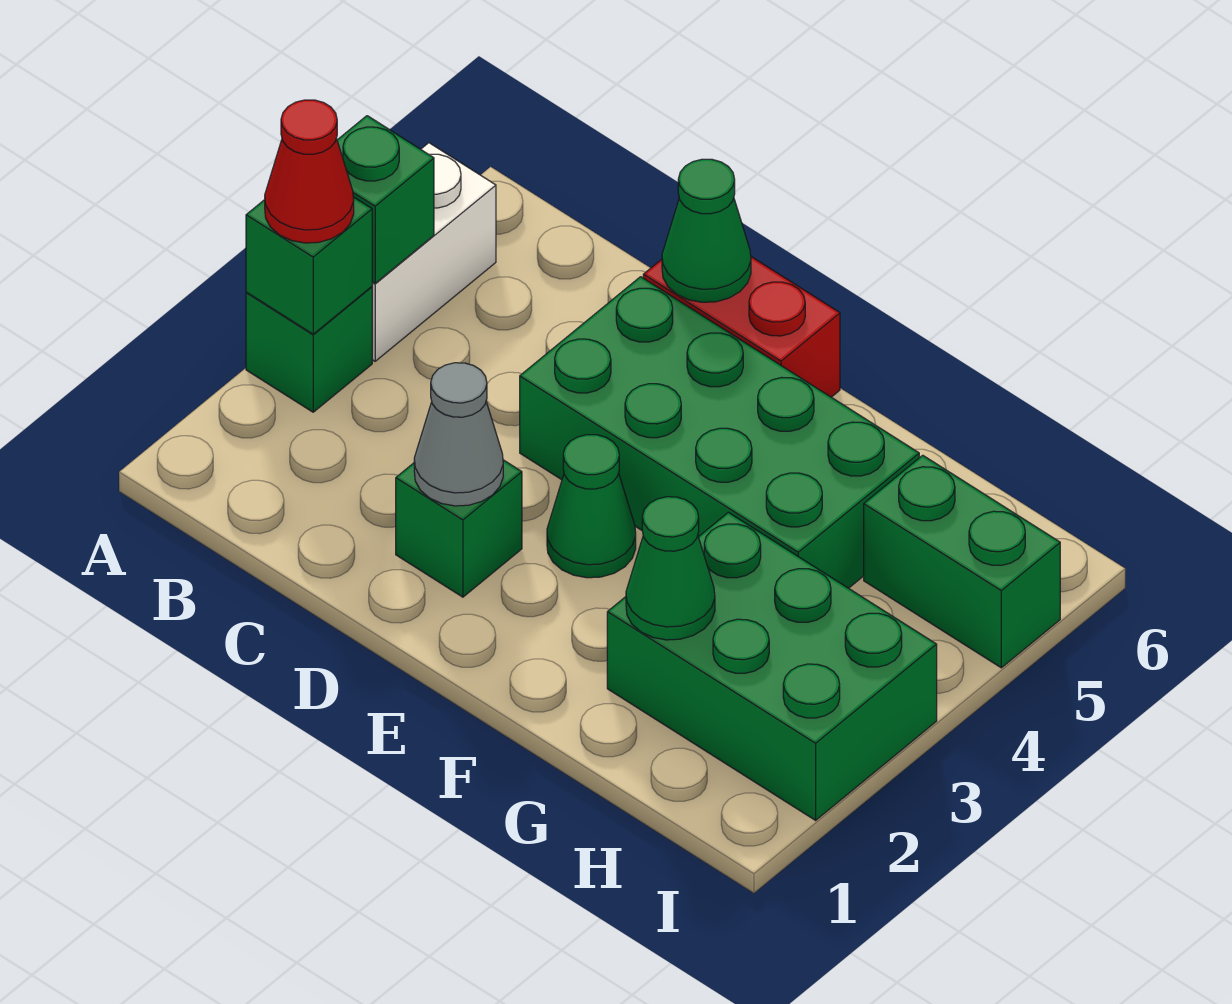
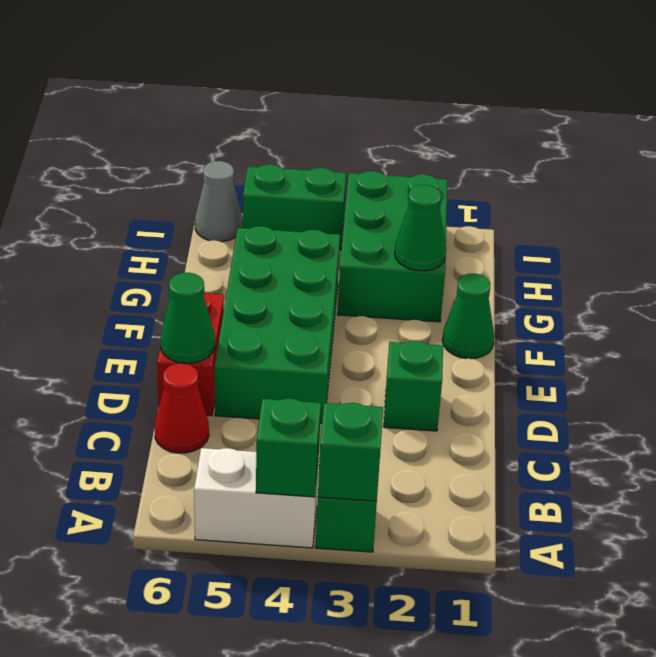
red 1x1 cone [265,100,354,243] -> red 1x1 cone moved to [155,363,209,453]
grey 1x1 cone [414,363,503,506] -> grey 1x1 cone moved to [195,161,243,242]
green 1x1 cone [547,435,636,578] -> green 1x1 cone moved to [443,274,494,359]
green 1x2 brick [864,455,1060,668] -> green 1x2 brick turned to [243,164,346,250]

